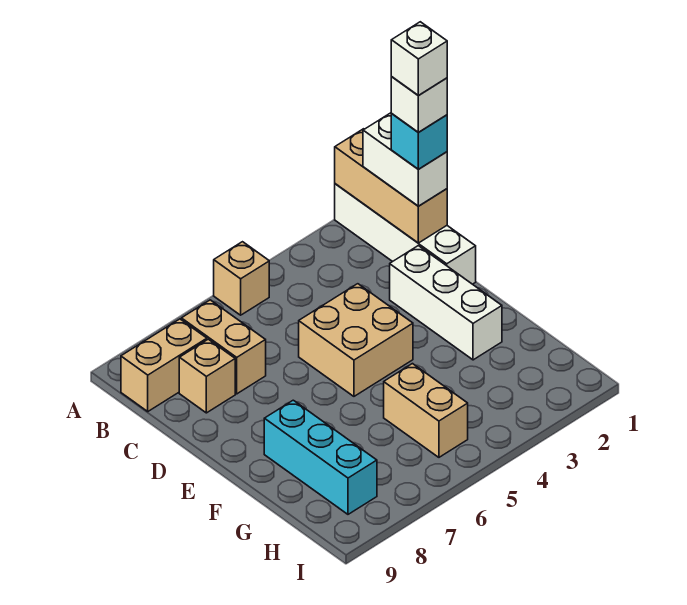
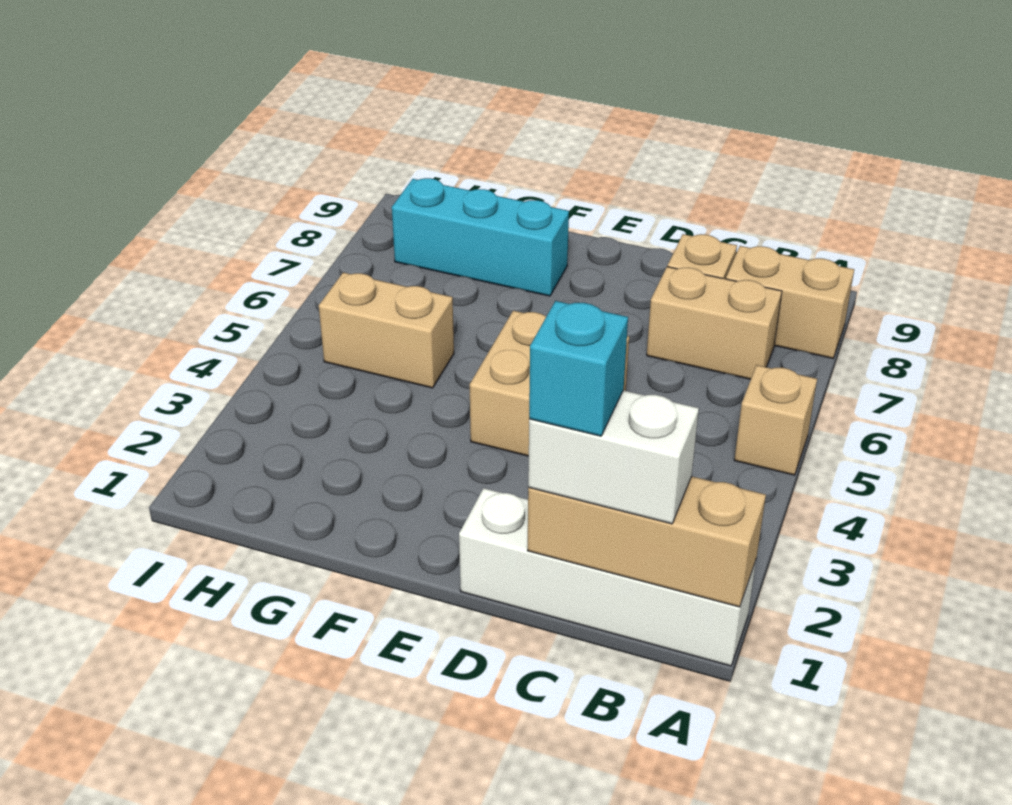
tan 1x2 brick [121,319,207,411] -> tan 1x2 brick turned to [726,246,854,358]
white 1x1 brick [391,77,447,132] -> none
white 1x1 brick [391,22,447,96] -> none
white 1x3 brick [390,246,502,360] -> none

